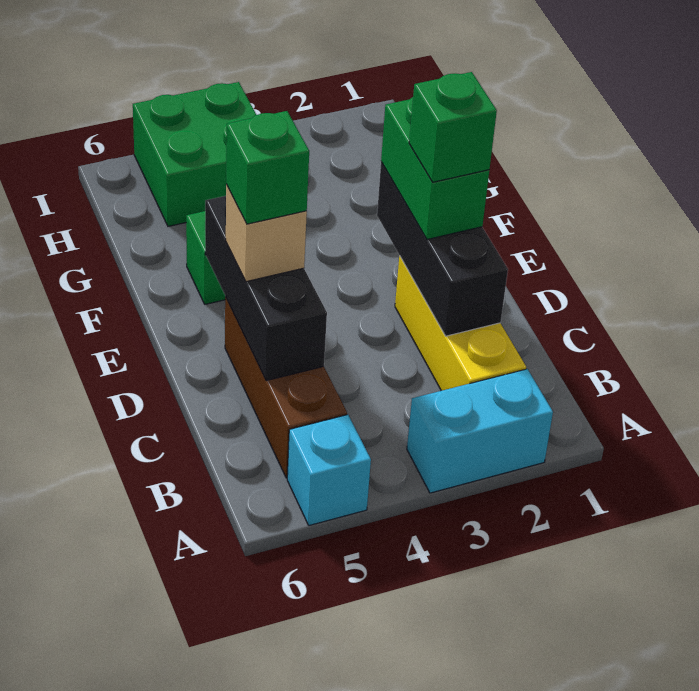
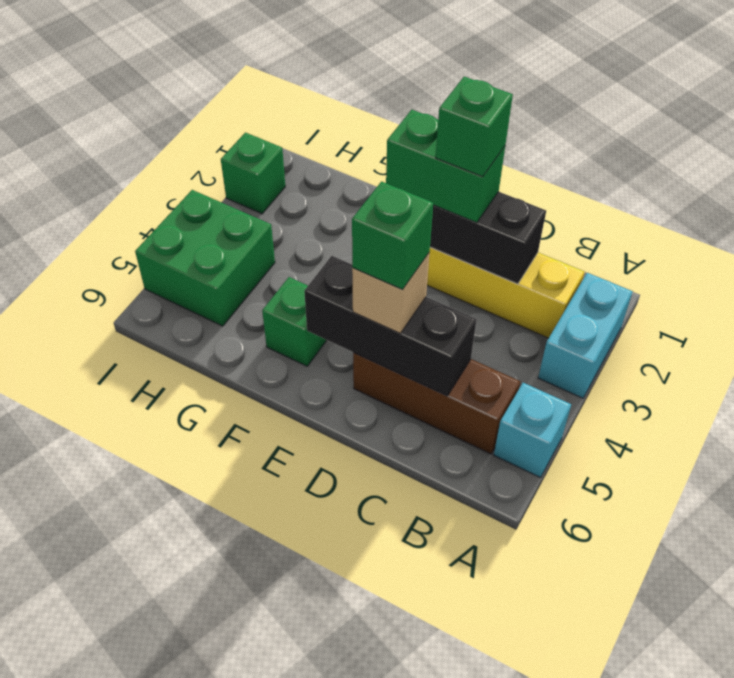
none -> green 1x1 brick [221,133,285,214]

